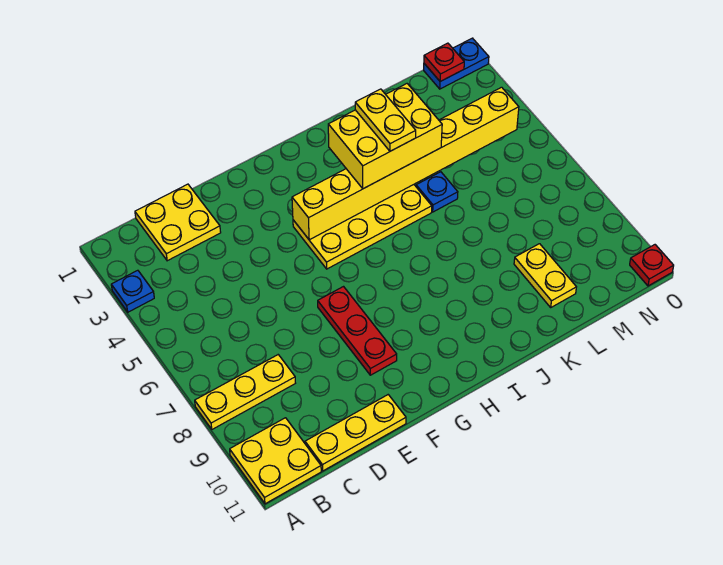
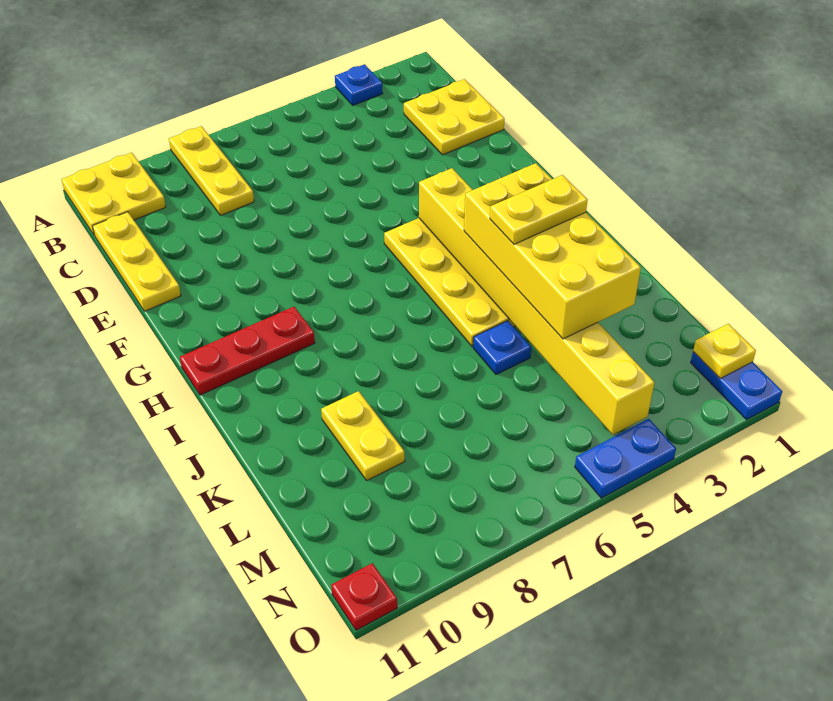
red 1x3 plate [318,287,397,375] -> red 1x3 plate moved to [180,307,315,395]
yellow 2x3 brick [328,84,442,189] -> yellow 2x4 brick [464,163,641,339]
yellow 1x2 plate [514,244,576,307] -> yellow 1x2 plate turned to [321,391,405,480]
red 1x1 plate [424,43,464,81] -> yellow 1x1 plate [693,324,756,378]
none -> blue 1x2 plate [575,419,676,498]

